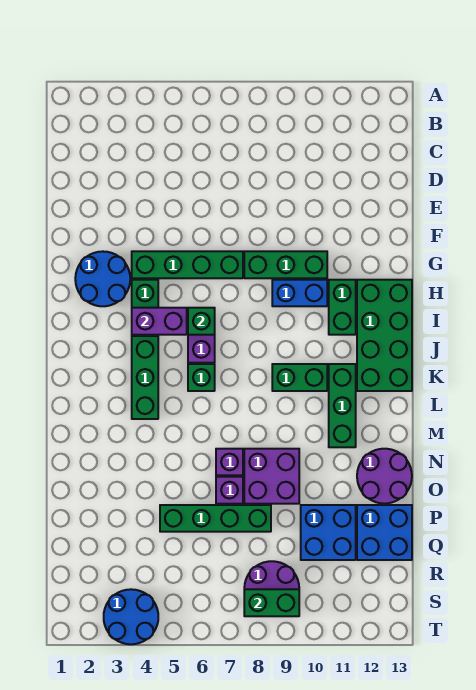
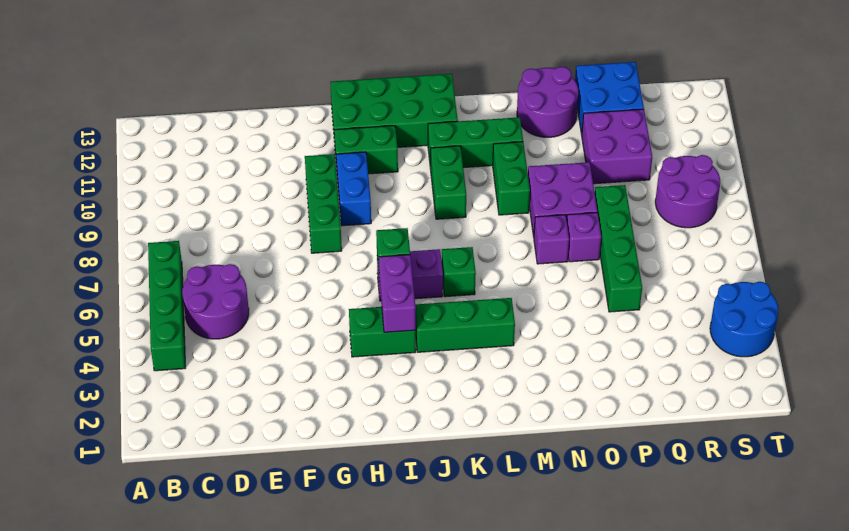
none -> purple 2x2 round brick [182,264,249,339]
blue 2x2 round brick [75,251,130,306] -> none
green 1x4 brick [132,251,243,278] -> green 1x4 brick moved to [148,241,186,371]
blue 2x2 brick [301,505,356,560] -> purple 2x2 brick [582,109,652,184]
green 1x2 brick [244,589,299,616] -> green 1x2 brick moved to [493,142,530,215]

